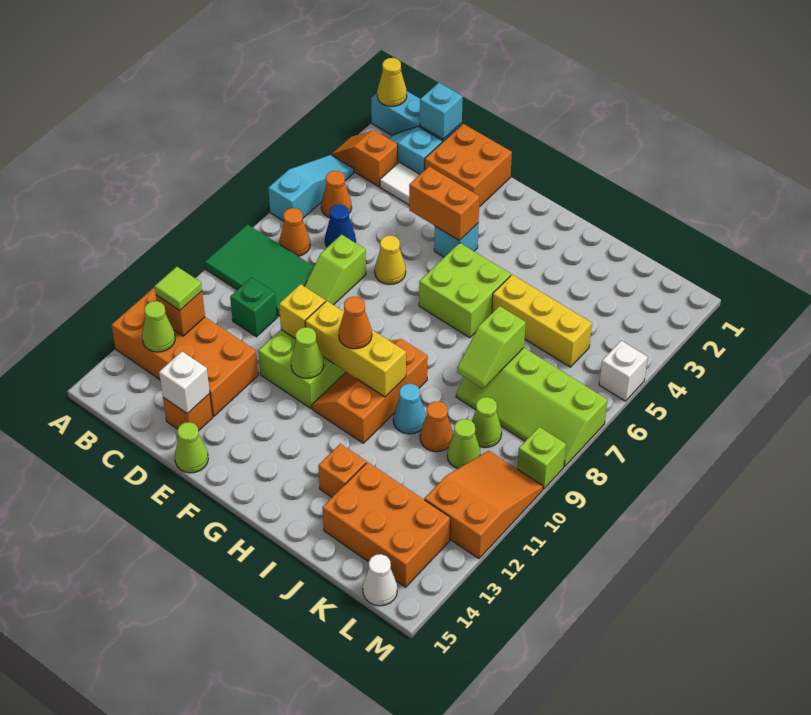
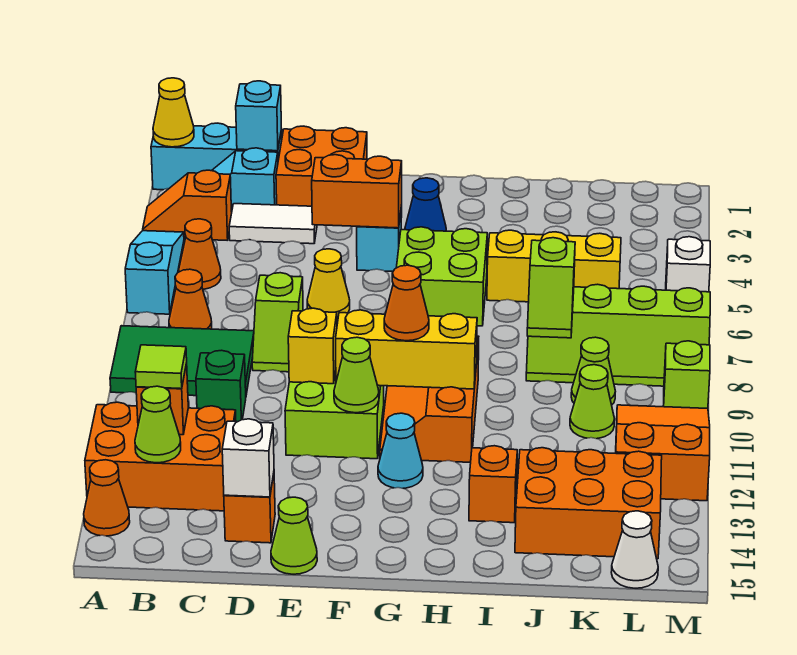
orange 2x4 brick [111,287,258,416] -> orange 2x3 brick [85,402,236,511]
blue 1x1 cone [325,204,356,247] -> blue 1x1 cone moved to [405,178,446,231]
cyan 1x1 cone [393,384,426,434] -> cyan 1x1 cone moved to [378,413,423,488]
orange 1x1 cone [420,401,453,452] -> orange 1x1 cone moved to [84,460,130,536]

